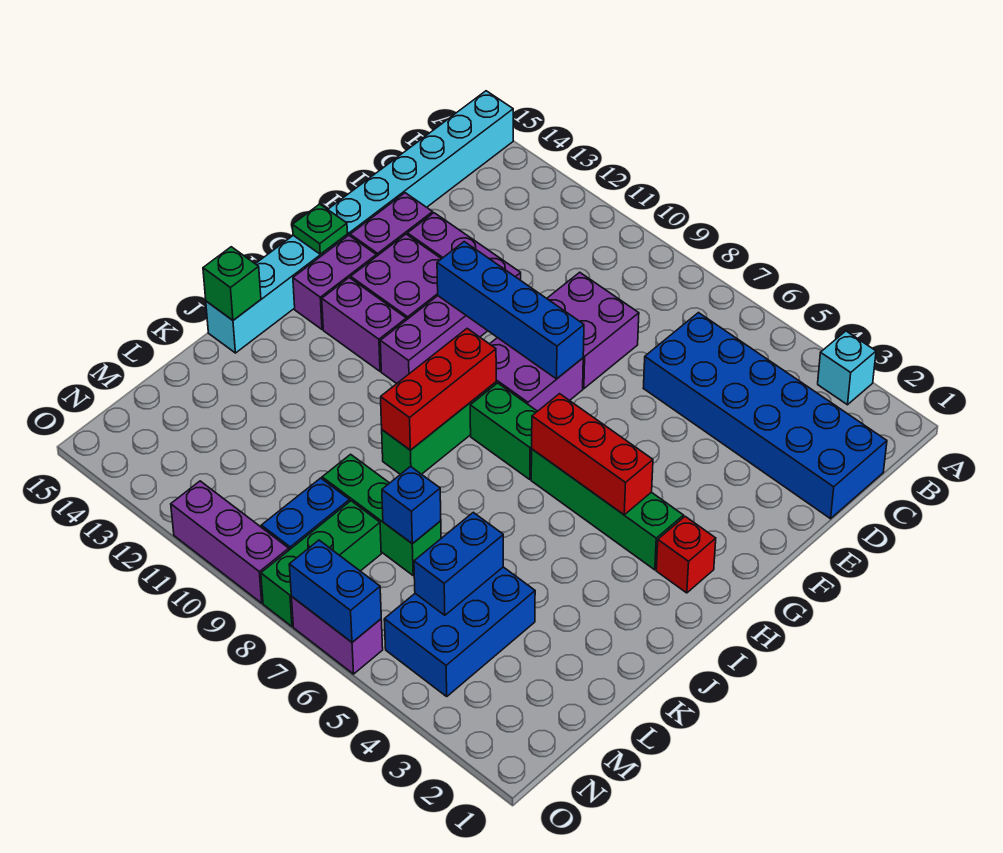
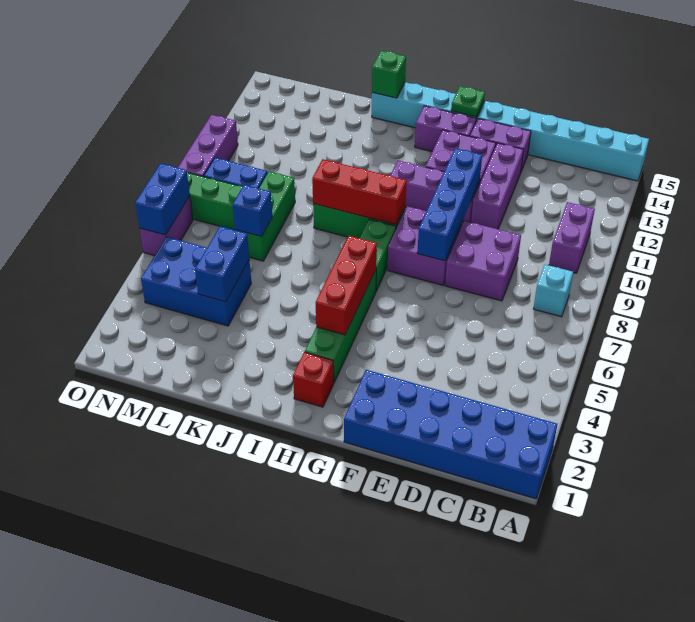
cyan 1x1 brick [818,331,876,405] -> cyan 1x1 brick moved to [533,265,573,317]
blue 2x6 brick [643,313,887,519] -> blue 2x6 brick turned to [344,370,557,499]
purple 1x2 brick [322,278,406,371] -> purple 1x2 brick moved to [549,202,595,273]
blue 1x2 brick [414,512,503,615] -> blue 1x2 brick turned to [195,226,249,302]

